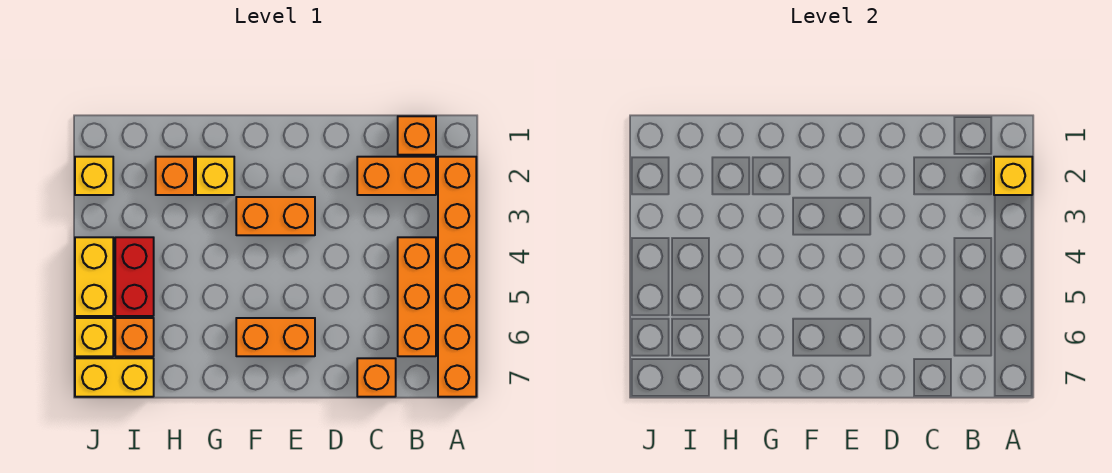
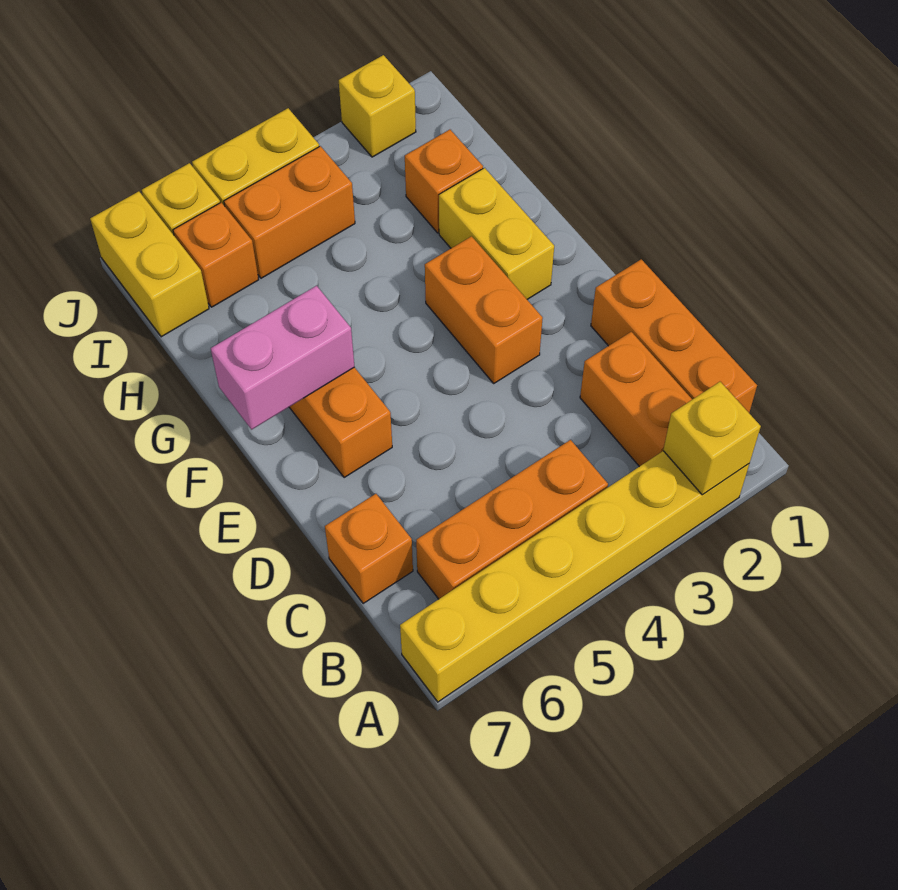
orange 1x6 brick [438,157,476,397] -> yellow 1x6 brick [400,451,749,702]
orange 1x1 brick [398,116,436,155] -> orange 1x3 brick [591,259,757,412]
none -> pink 1x2 brick [211,286,354,430]
yellow 1x1 brick [196,157,234,195] -> yellow 1x2 brick [439,168,554,299]
red 1x2 brick [115,237,154,316] -> orange 1x2 brick [224,146,355,278]

